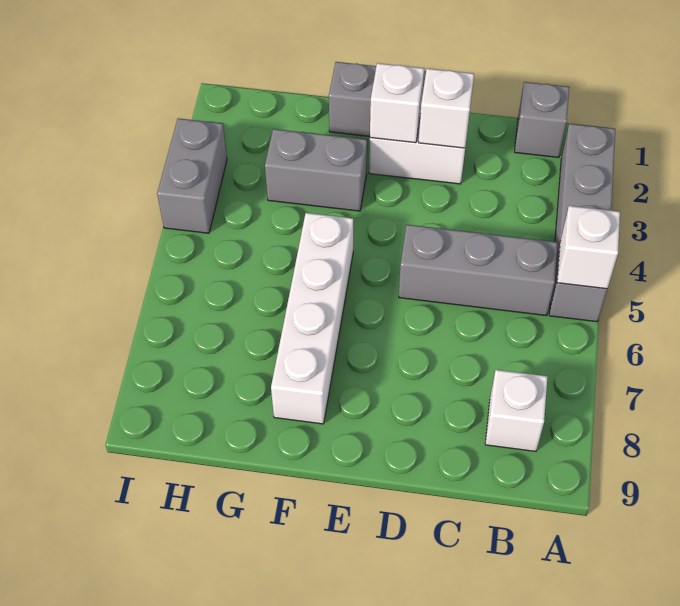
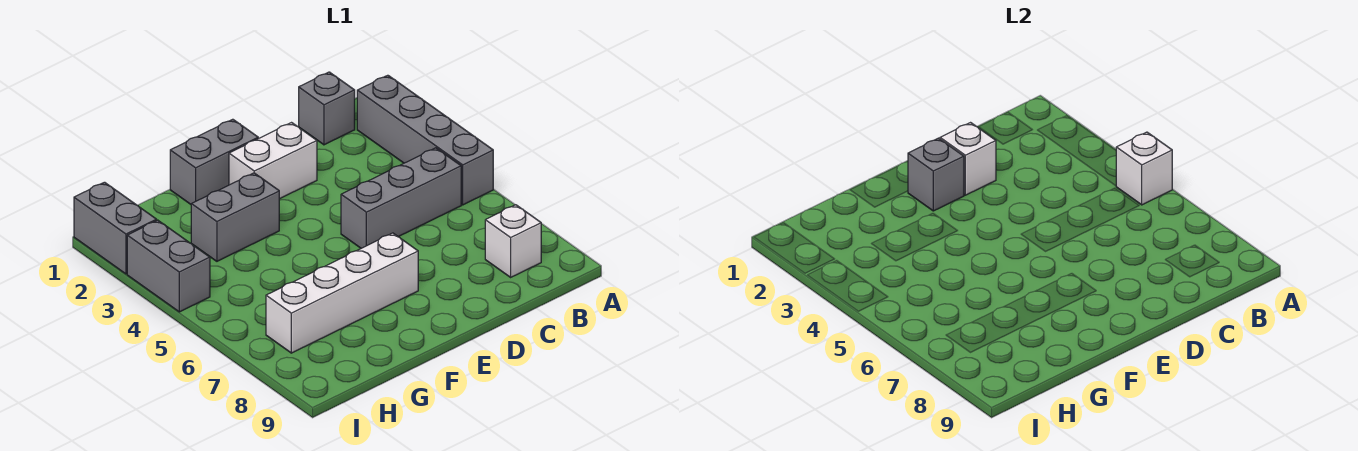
white 1x1 brick [370,63,424,143] -> grey 1x1 brick [908,138,964,211]
white 1x4 brick [271,213,353,424] -> white 1x4 brick turned to [266,233,418,353]
none -> grey 1x2 brick [74,182,157,274]

